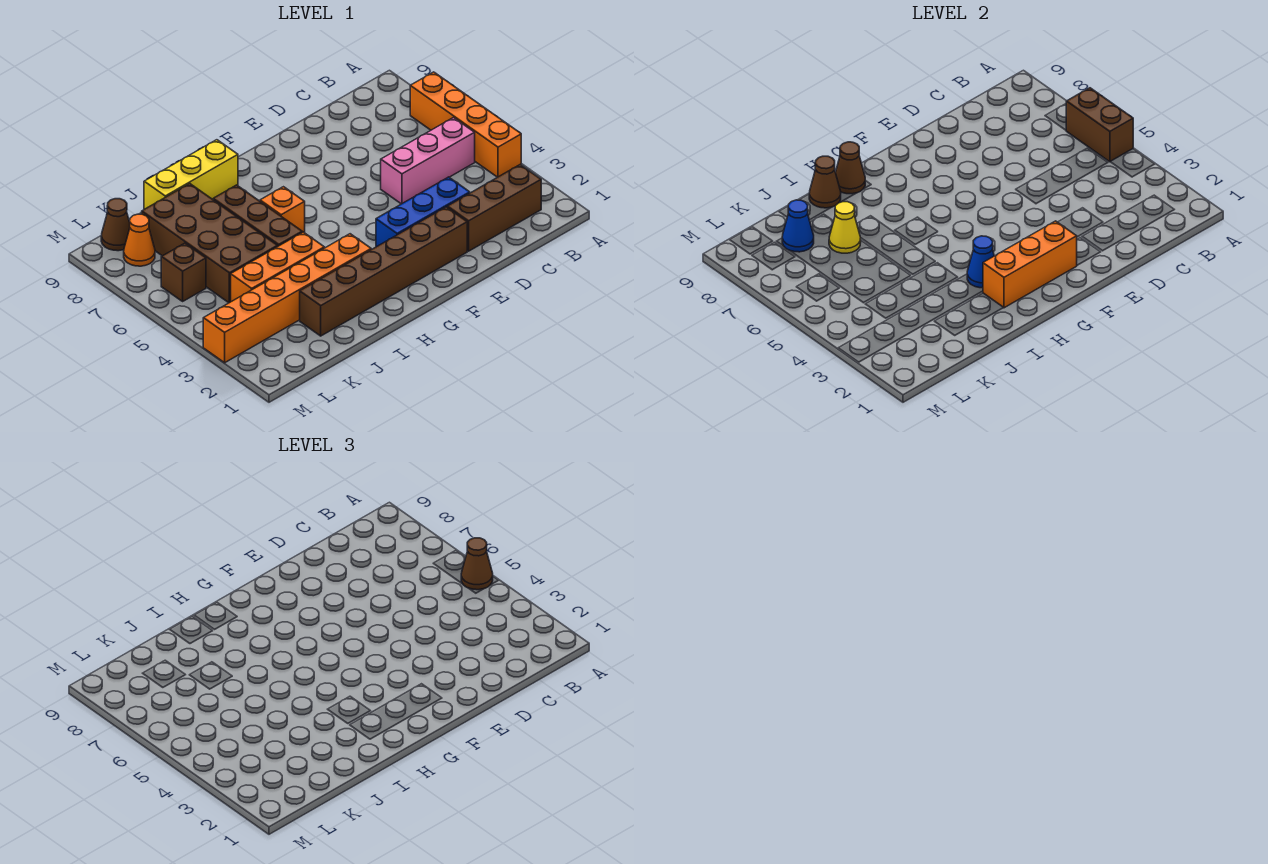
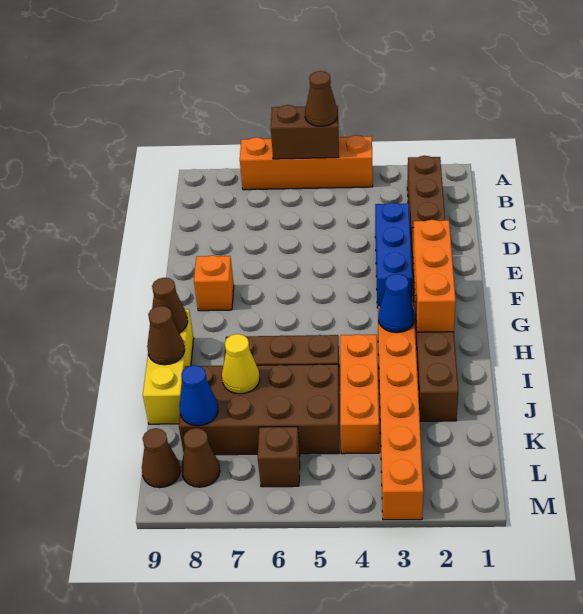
pink 1x3 brick [381,118,475,204] -> none
orange 1x1 brick [260,187,305,232] -> orange 1x1 brick moved to [194,255,234,311]
orange 1x1 cone [124,214,155,266] -> brown 1x1 cone [181,428,220,487]

